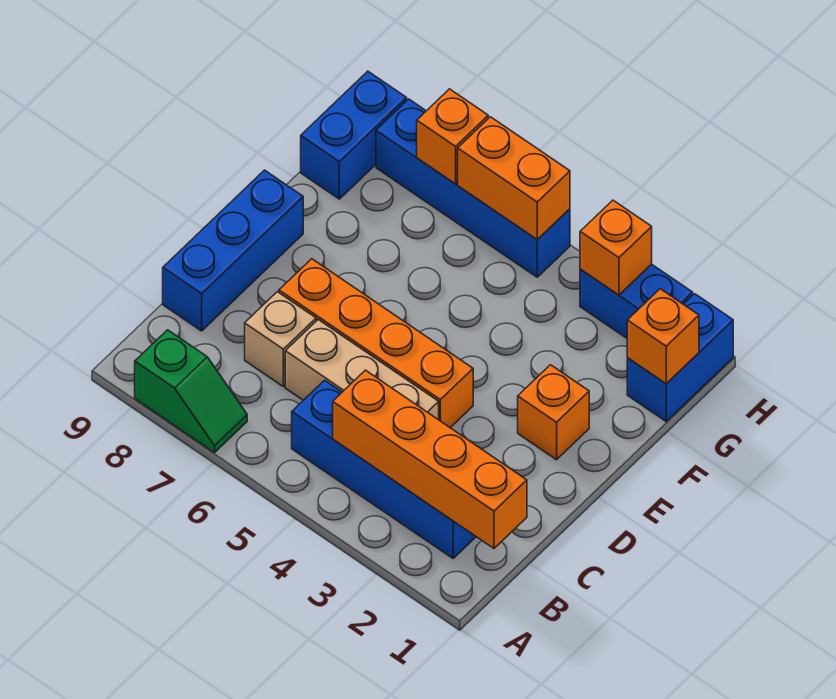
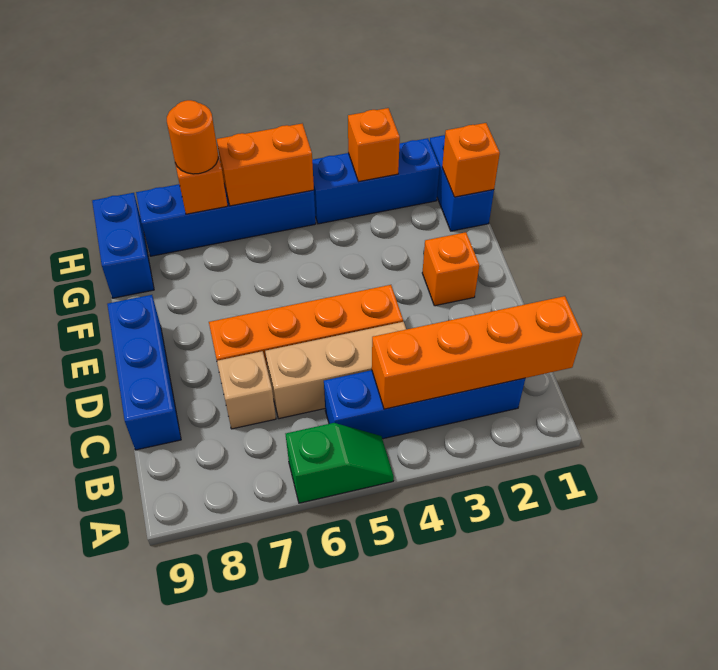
green 1x2 slope [135,330,247,453] -> green 1x2 slope moved to [286,423,394,503]
blue 1x2 brick [580,264,693,338] -> blue 1x3 brick [312,138,440,224]
none -> orange 1x1 round brick [167,100,218,174]

